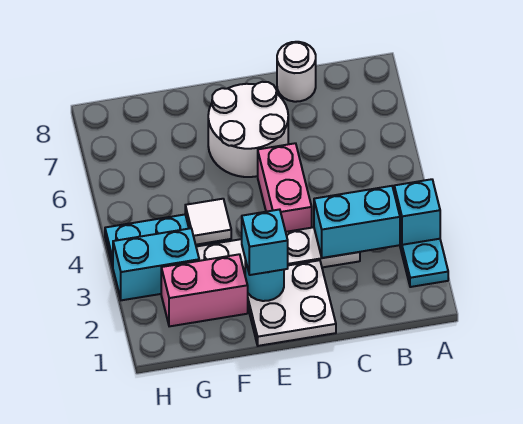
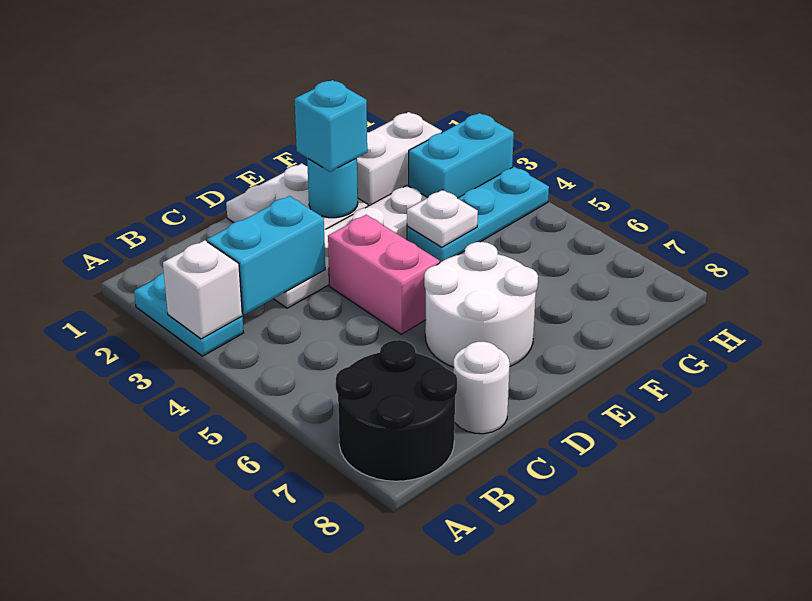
cyan 1x1 brick [394,179,440,245] -> white 1x1 brick [163,240,242,339]
none -> black 2x2 round brick [336,340,457,481]
pink 1x2 brick [161,254,248,326] -> white 1x2 brick [357,112,442,206]
white 1x1 tile [185,199,231,245] -> white 1x1 plate [407,190,478,247]

